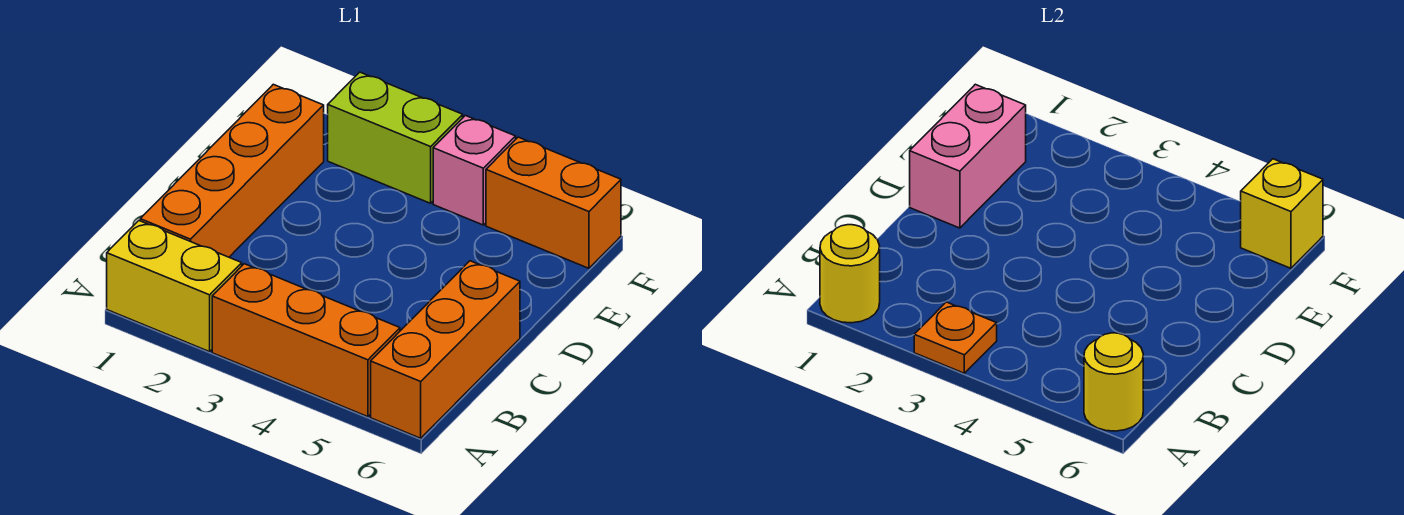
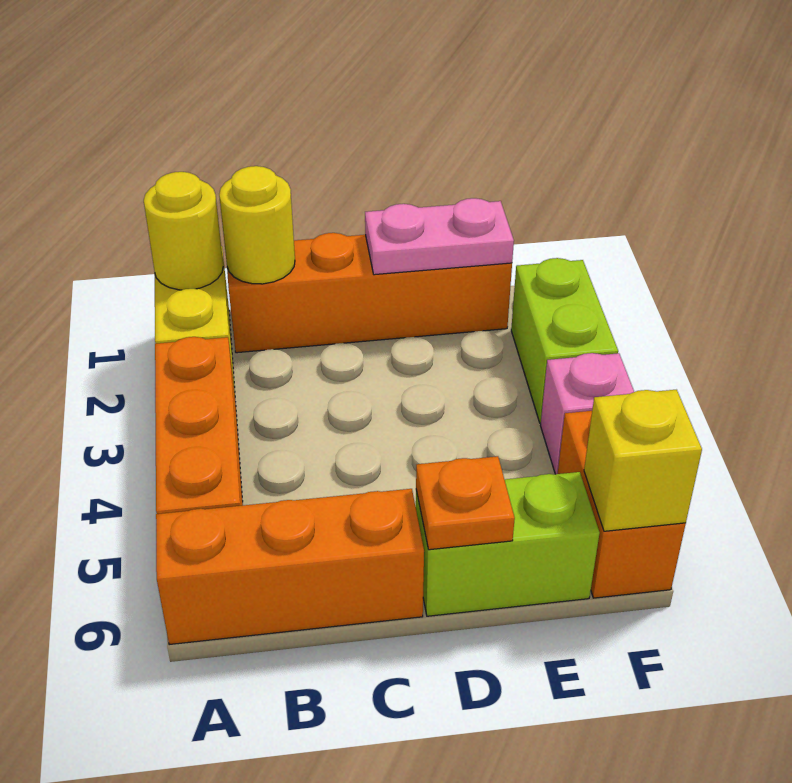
orange 1x1 plate [914,302,997,373] -> orange 1x1 plate moved to [416,456,515,550]
yellow 1x1 round brick [1084,333,1143,431] -> yellow 1x1 round brick moved to [219,166,295,284]
pink 1x2 brick [910,84,1026,228] -> pink 1x2 plate [365,198,514,275]
none -> lime 1x2 brick [416,472,600,616]

